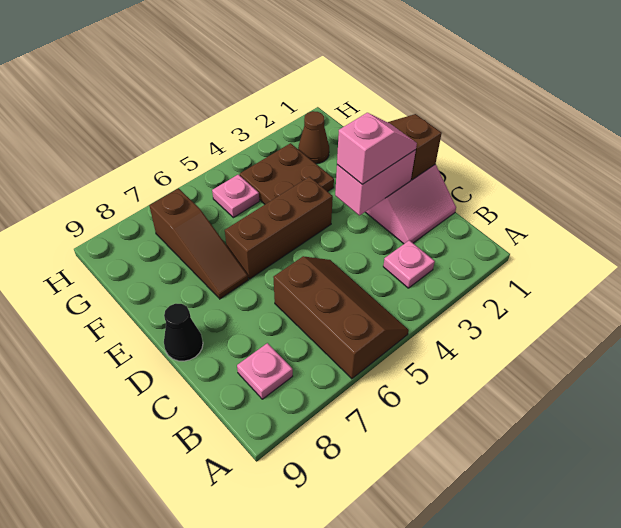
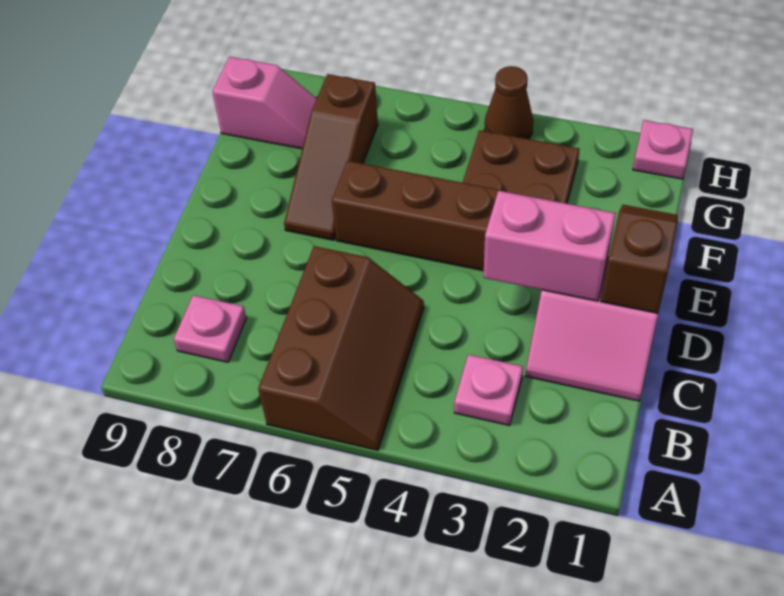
pink 1x2 slope [337,113,417,184] -> pink 1x2 slope moved to [212,57,317,149]
black 1x1 cone [164,304,203,361] -> none
brown 1x1 cone [298,111,329,164] -> brown 1x1 cone moved to [484,66,533,139]
pink 1x1 plate [212,174,259,218] -> pink 1x1 plate moved to [633,120,693,179]

